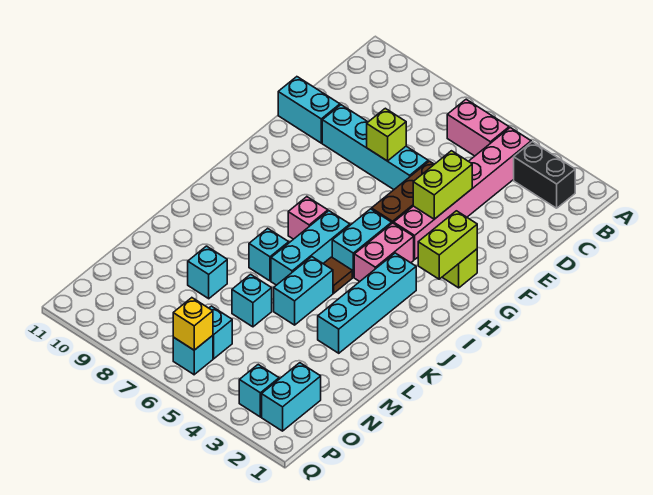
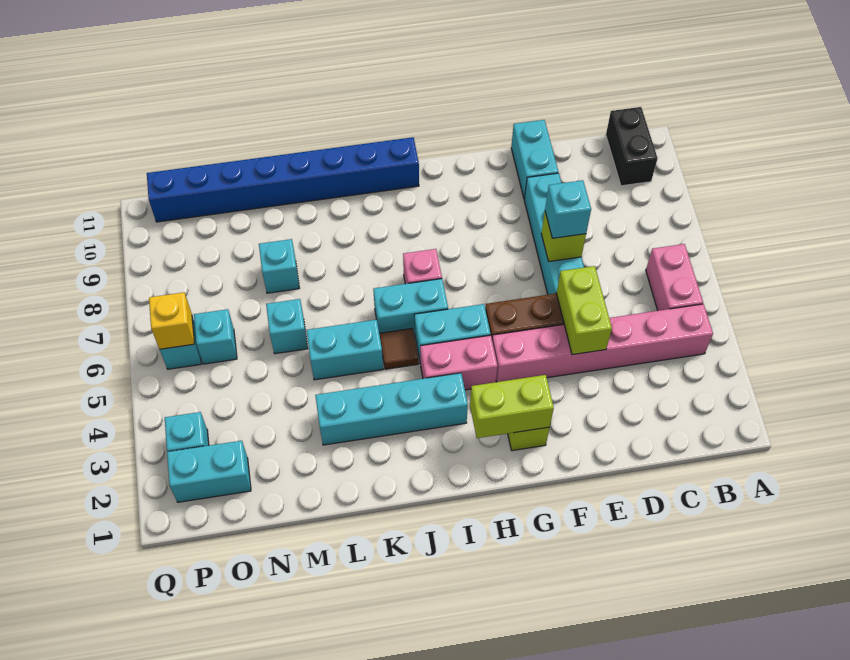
black 1x2 brick [514,142,575,208] -> black 1x2 brick moved to [606,107,658,186]
lime 1x2 brick [413,151,472,219] -> lime 1x2 brick turned to [556,266,612,355]
cyan 1x3 brick [271,211,350,285] -> cyan 1x2 brick [373,279,448,335]
none -> blue 1x8 brick [147,137,419,222]
cyan 1x1 brick [249,228,289,281] -> cyan 1x1 brick moved to [545,180,591,238]

